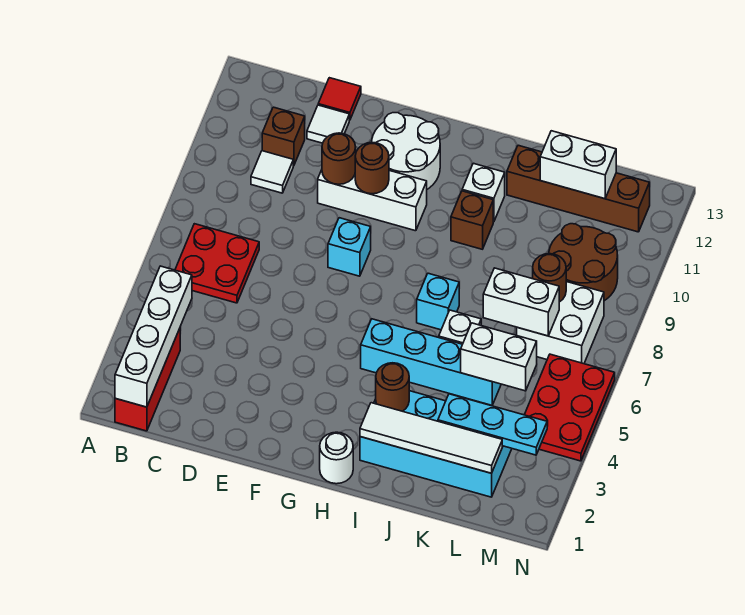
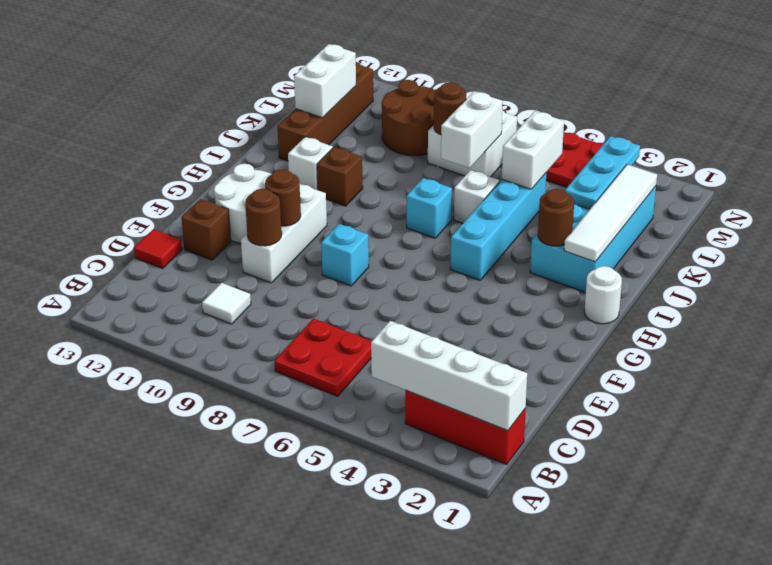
brown 1x1 brick [262,107,305,166] -> brown 1x1 brick moved to [181,199,231,260]
white 1x1 tile [307,105,349,143] -> none

